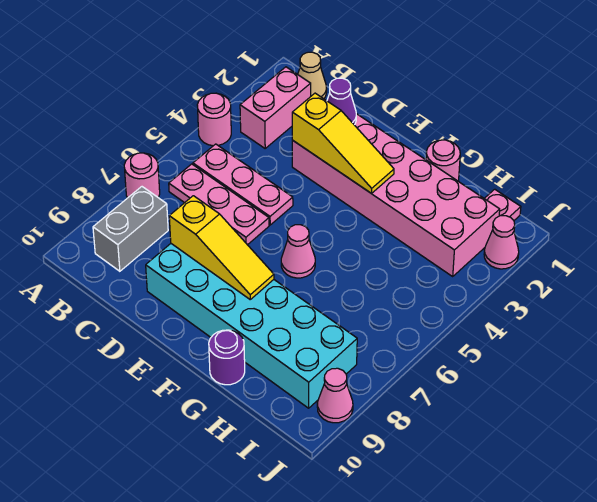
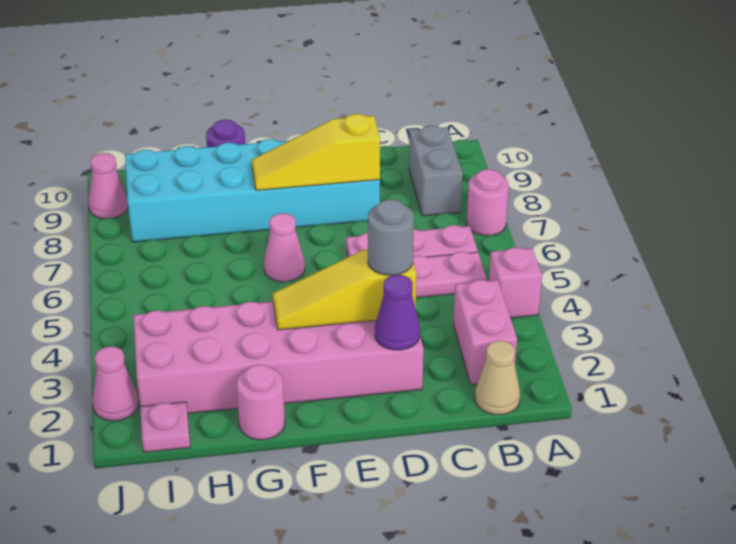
pink 1x1 round brick [197,93,231,146] -> pink 1x1 brick [489,247,542,318]
none -> grey 1x1 round brick [368,199,414,275]

